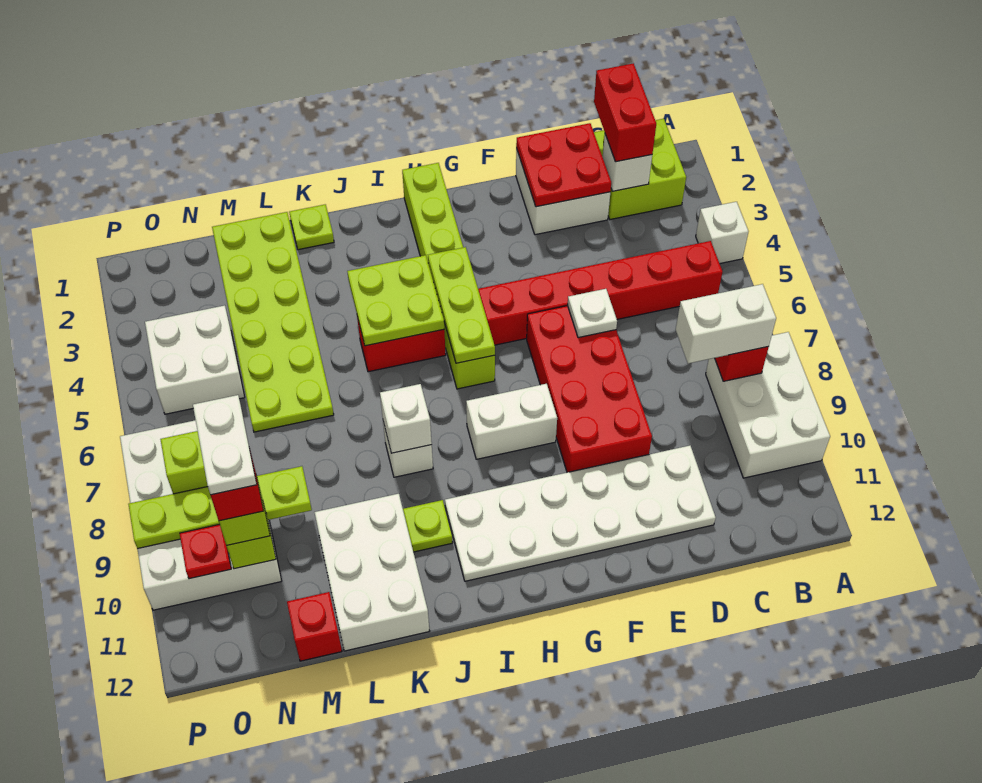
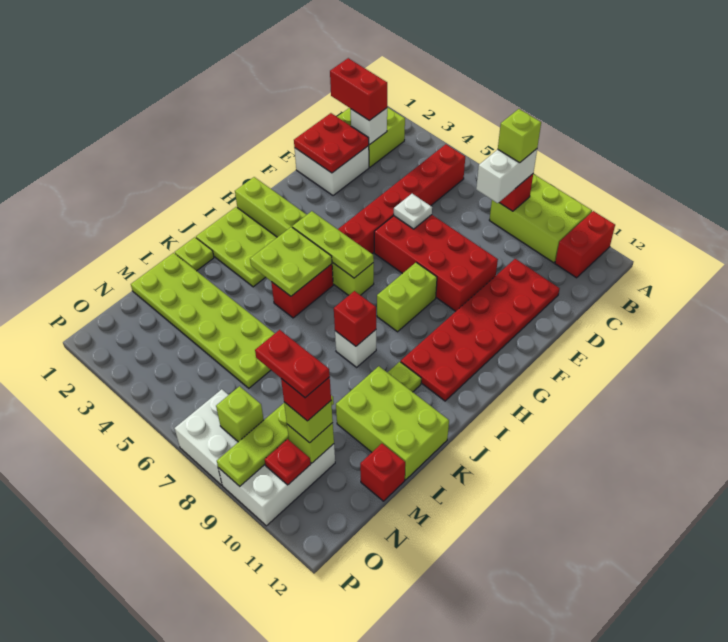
white 1x1 brick [696,202,749,263] -> none
white 2x3 brick [706,332,830,478] -> lime 2x3 brick [489,174,592,263]
none -> red 1x2 brick [555,211,615,278]
none -> lime 1x1 brick [498,109,541,163]
white 2x6 plate [445,446,716,581] -> red 2x6 plate [401,259,560,401]
white 1x2 brick [466,384,557,459] -> lime 1x2 brick [377,262,437,332]
none -> lime 2x3 plate [196,207,277,287]
white 1x1 brick [380,384,432,453] -> red 1x1 brick [334,291,376,346]
white 2x3 brick [314,494,429,651] -> lime 2x3 brick [336,366,449,480]
white 2x2 brick [145,305,244,414] -> none
white 1x2 plate [193,395,257,495] -> red 1x2 plate [255,330,330,398]

